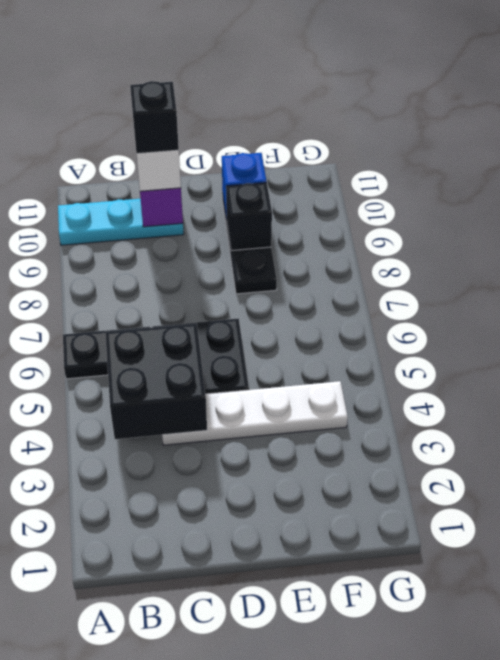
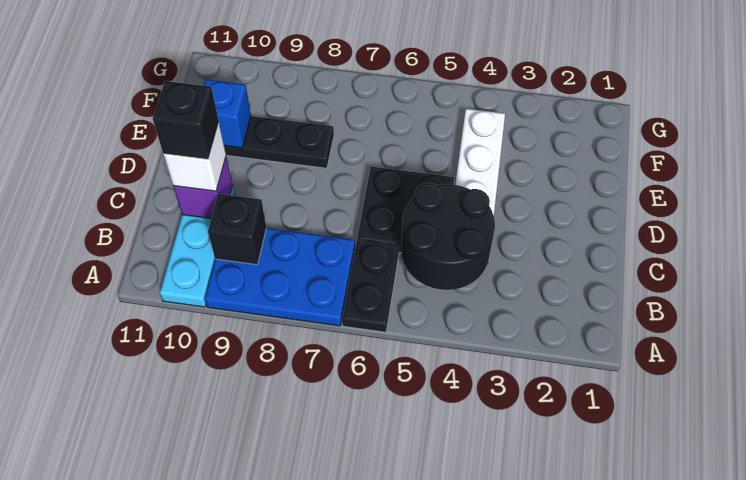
none -> blue 2x3 plate [205,228,355,326]
black 2x2 brick [105,324,207,439] -> black 2x2 round brick [401,183,495,290]
black 1x1 brick [226,183,272,251] -> black 1x1 brick moved to [208,194,266,265]

